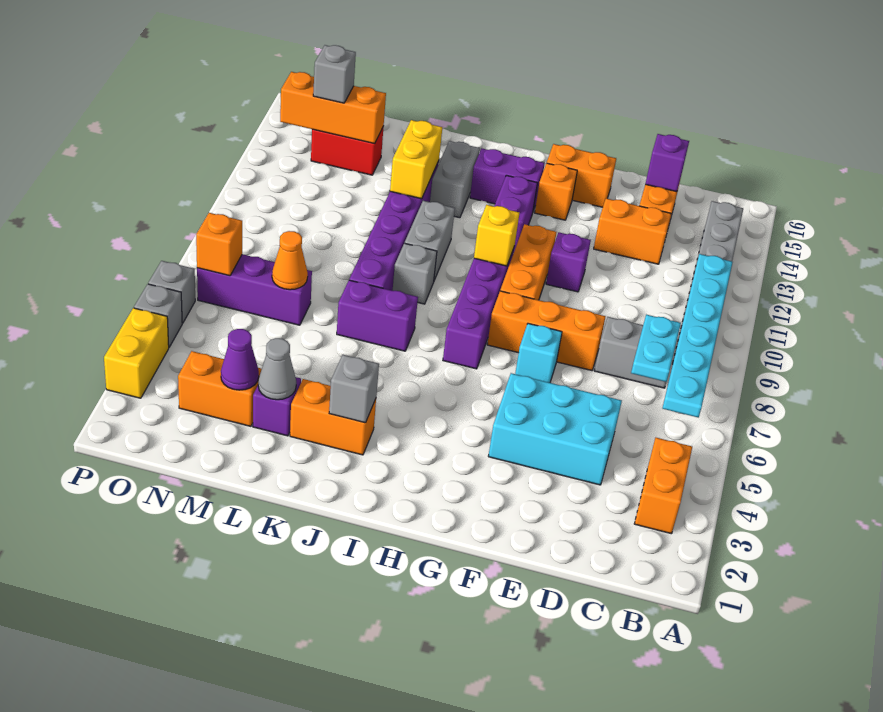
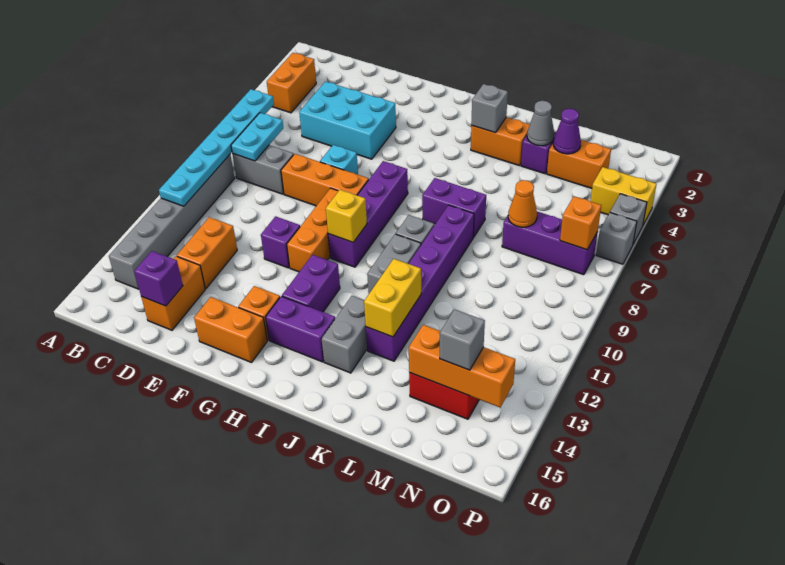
orange 1x2 brick [594,198,671,264] -> orange 1x2 brick turned to [177,217,237,289]
yellow 1x2 brick [104,308,169,398] -> yellow 1x2 brick turned to [590,167,656,225]

